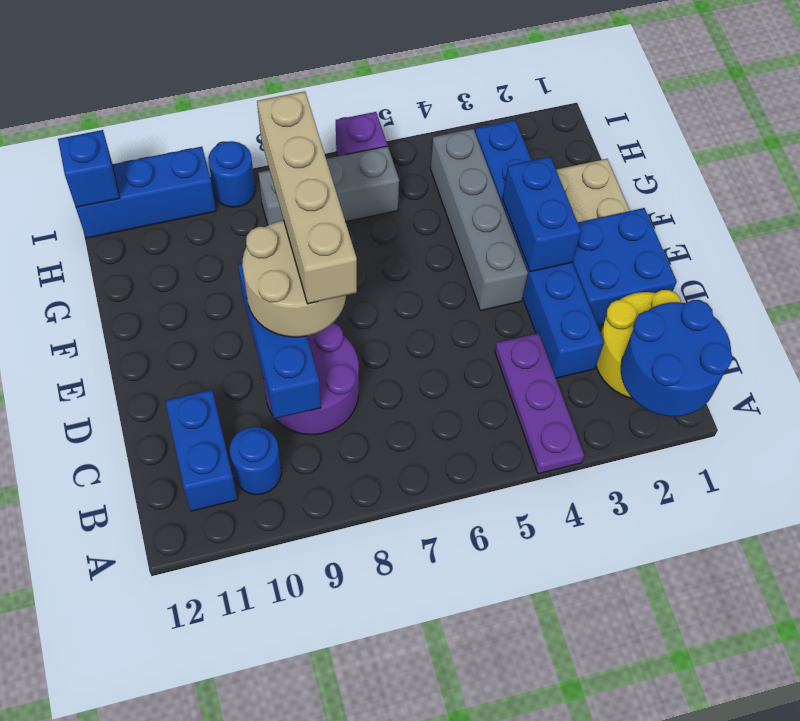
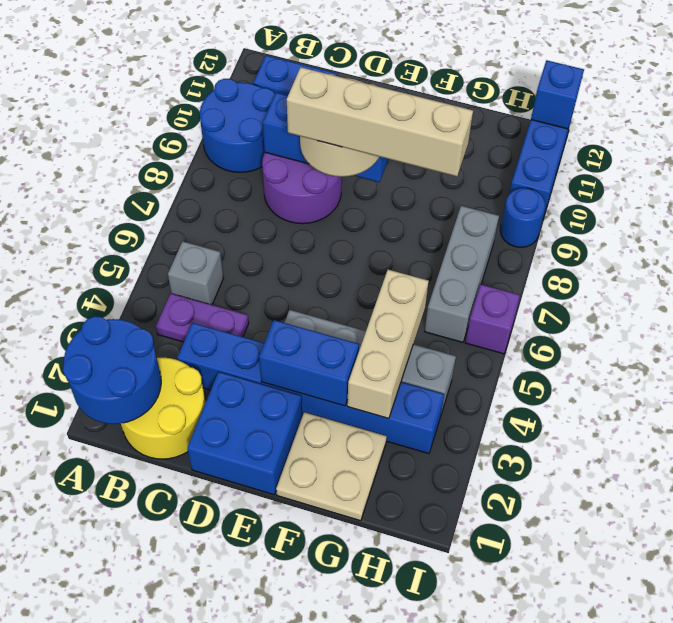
purple 1x3 plate [495,333,584,474] -> purple 1x2 plate [156,293,249,342]
none -> grey 1x1 brick [168,241,224,305]
blue 1x1 round brick [230,427,281,495] -> blue 2x2 round brick [200,79,275,172]
none -> tan 1x3 brick [347,270,429,419]

